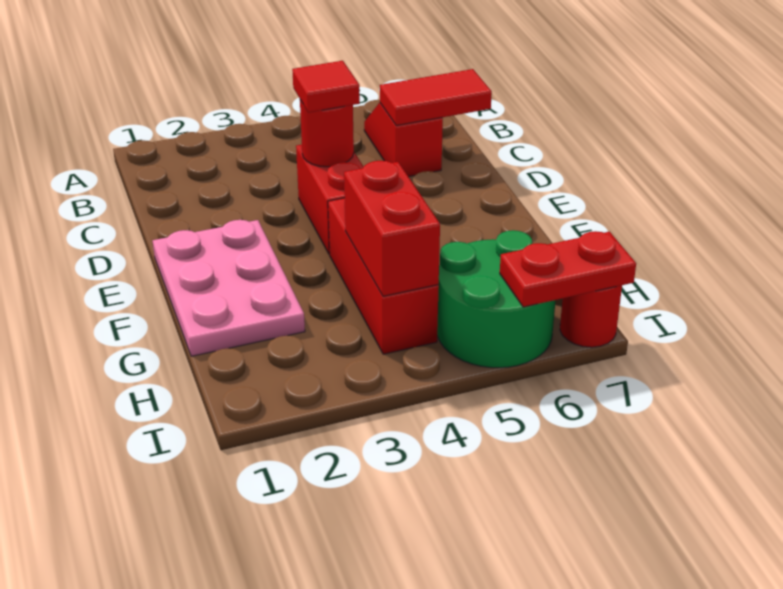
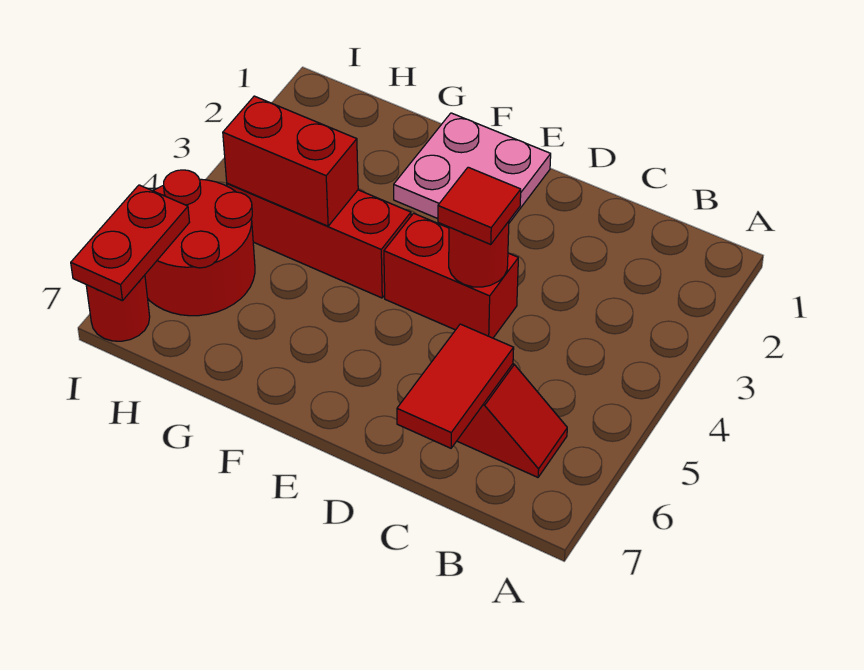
pink 2x3 plate [153,220,305,356] -> pink 2x2 plate [394,113,551,223]
green 2x2 round brick [437,230,556,368] -> red 2x2 round brick [145,170,255,316]

